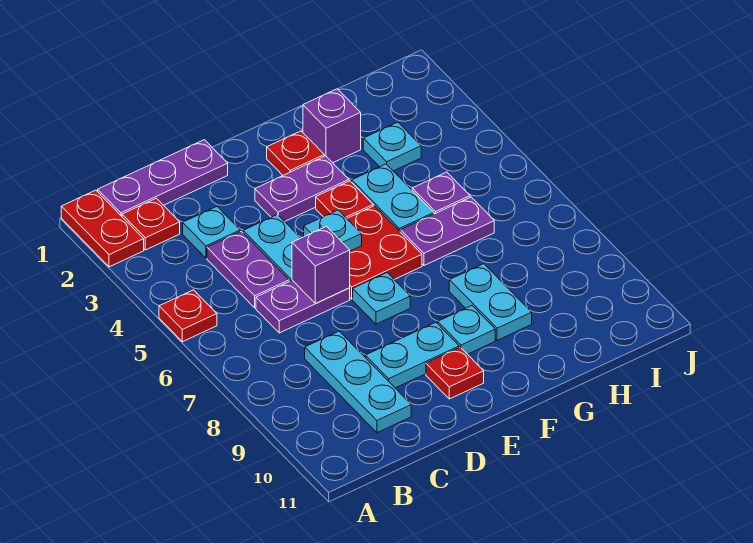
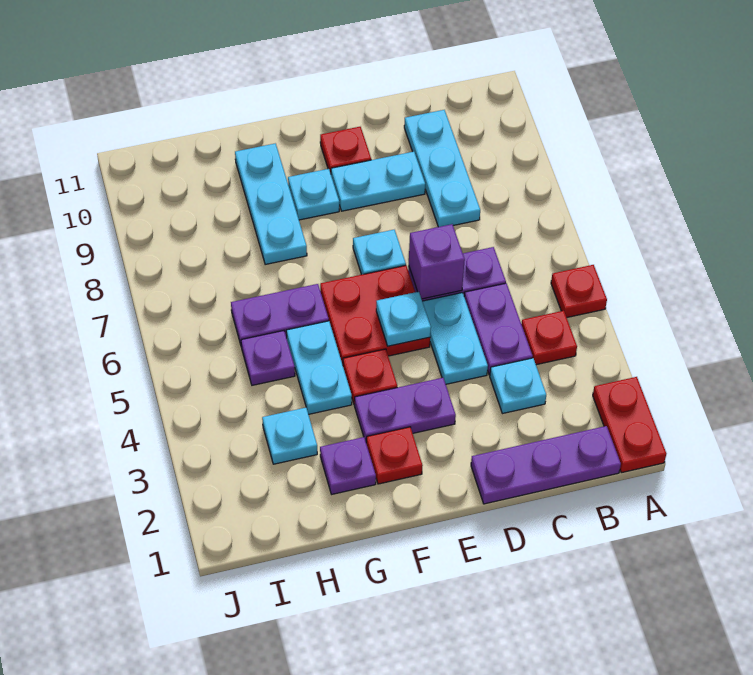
red 1x1 plate [122,198,180,250] -> red 1x1 plate moved to [521,311,577,365]
purple 1x1 brick [303,89,361,163] -> purple 1x1 plate [320,437,376,494]
cyan 1x2 plate [449,264,532,340] -> cyan 1x3 plate [235,143,307,265]

